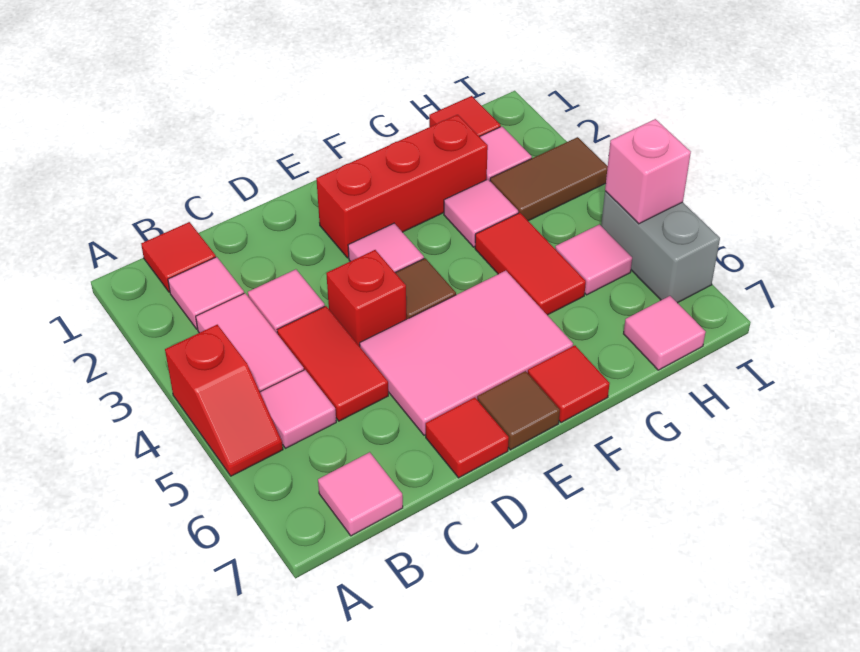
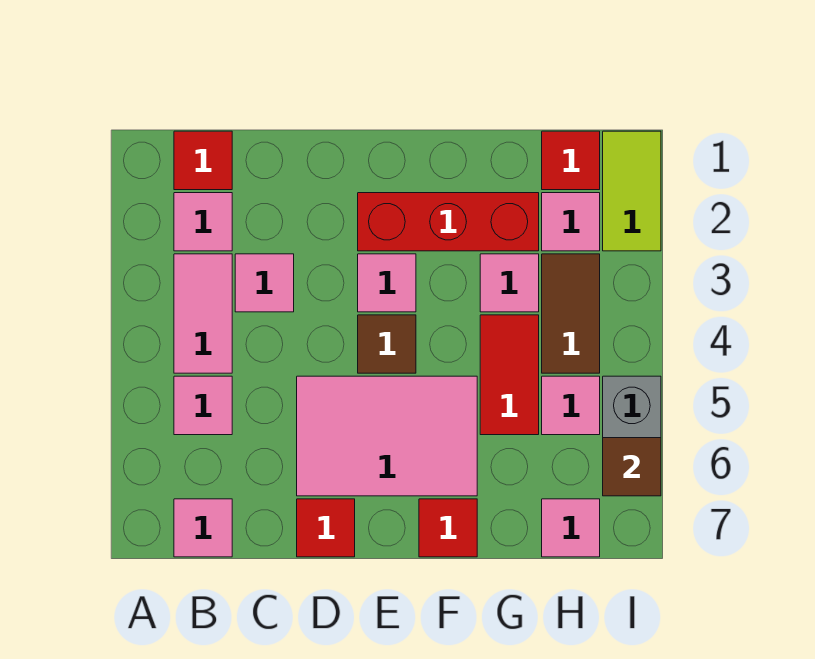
red 1x2 slope [165,325,283,476] -> none
red 1x2 tile [277,306,388,421] -> none
red 1x1 brick [326,250,406,347] -> none
brown 1x1 tile [477,371,560,450] -> brown 1x1 tile moved to [603,438,661,496]
brown 1x2 tile [490,137,608,221] -> brown 1x2 tile turned to [542,254,600,373]
none -> lime 1x2 tile [603,131,661,251]
pink 1x1 brick [605,119,691,224] -> none

